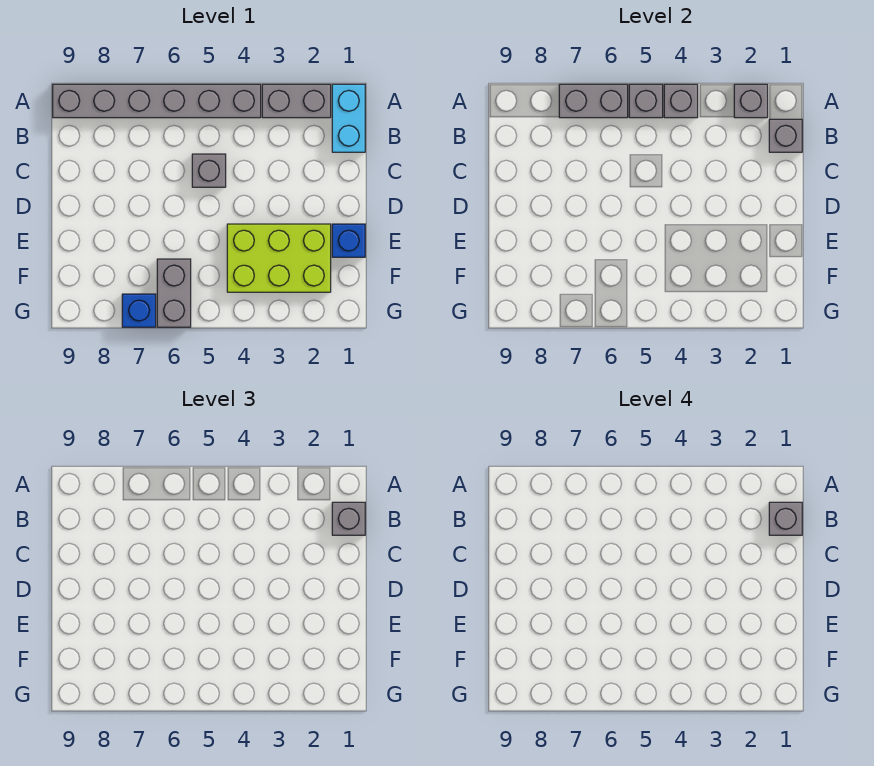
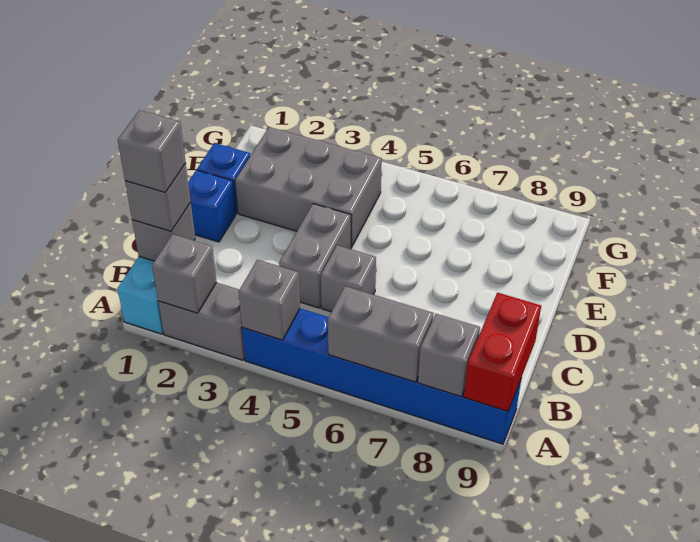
grey 1x6 brick [53,84,261,118] -> blue 1x6 brick [242,308,522,444]
grey 1x1 brick [629,84,663,118] -> grey 1x1 brick moved to [418,314,480,397]
none -> red 1x2 brick [464,293,541,411]
lime 2x3 brick [227,224,331,292] -> grey 2x3 brick [235,127,382,247]
grey 1x2 brick [157,259,191,327] -> grey 1x2 brick moved to [279,204,351,308]
blue 1x1 brick [122,294,156,327] -> blue 1x1 brick moved to [188,170,236,242]

